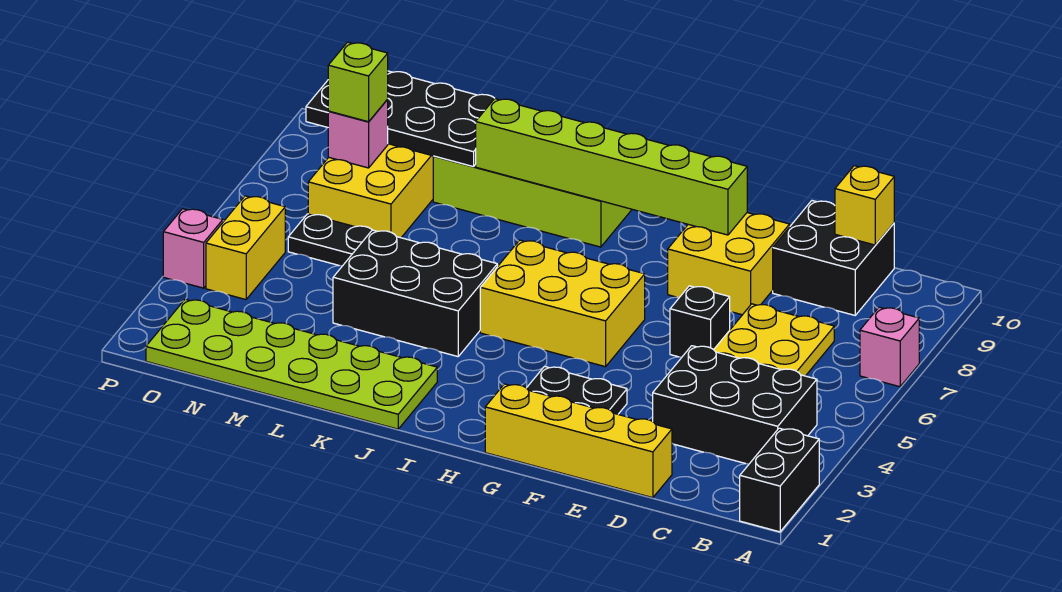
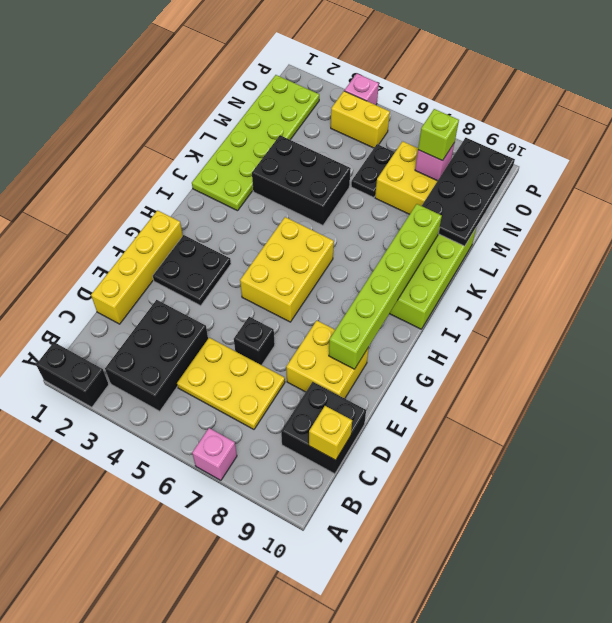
black 2x3 brick [333,230,497,357] -> black 2x3 brick turned to [252,135,351,225]

